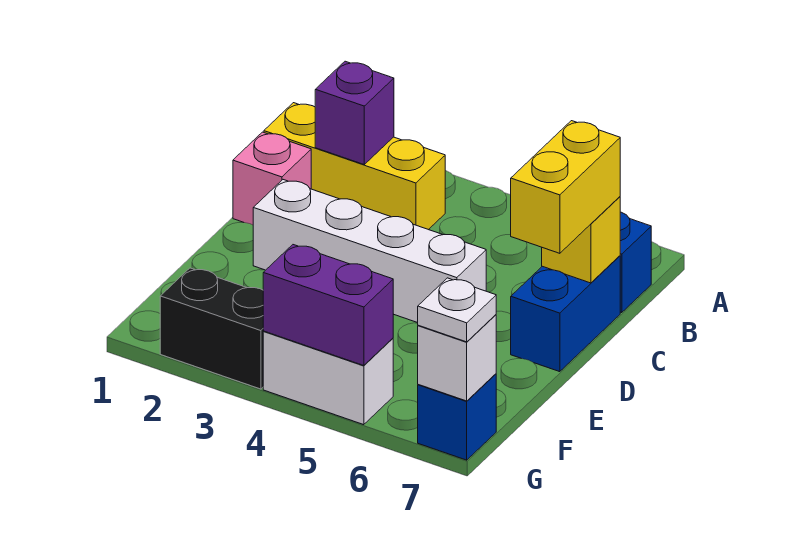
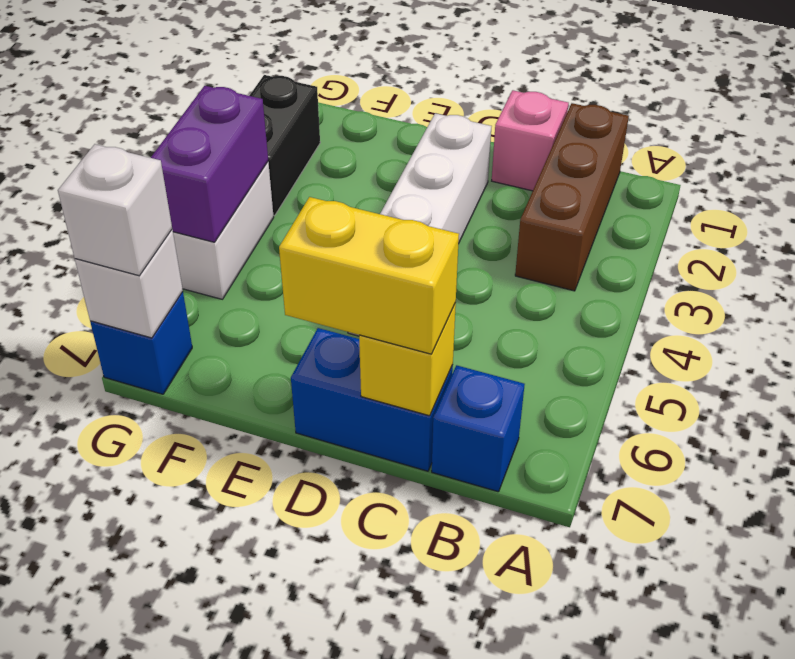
yellow 1x3 brick [264,103,445,230] -> brown 1x3 brick [515,103,629,291]
purple 1x1 brick [315,61,394,164] -> none
white 1x1 plate [418,278,496,342] -> white 1x1 brick [58,144,172,276]

